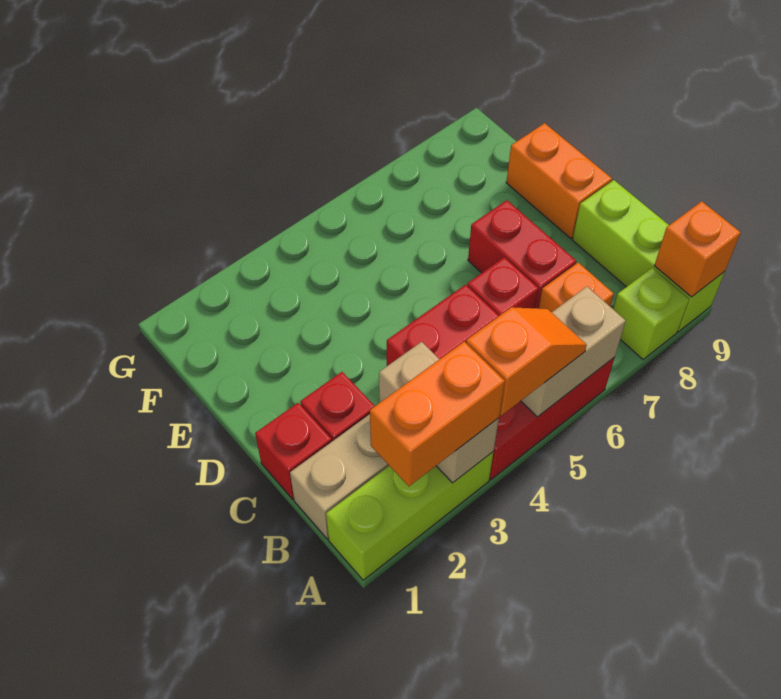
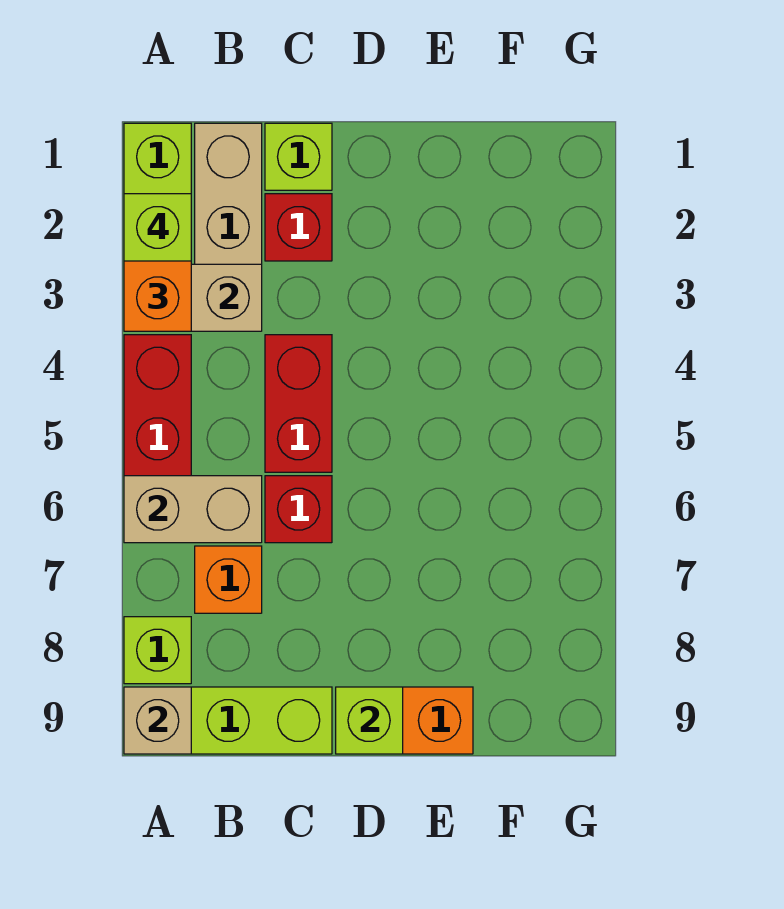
none -> lime 1x1 brick [124,194,191,261]
orange 1x2 slope [466,307,587,416] -> none
tan 1x2 brick [521,287,626,417] -> tan 1x2 brick turned to [124,476,262,543]
orange 1x1 brick [654,201,741,297] -> tan 1x1 brick [124,687,191,754]
red 1x1 brick [255,403,332,499] -> lime 1x1 brick [265,123,332,190]
red 1x2 brick [468,200,576,309] -> none
none -> lime 1x1 brick [336,687,403,754]

